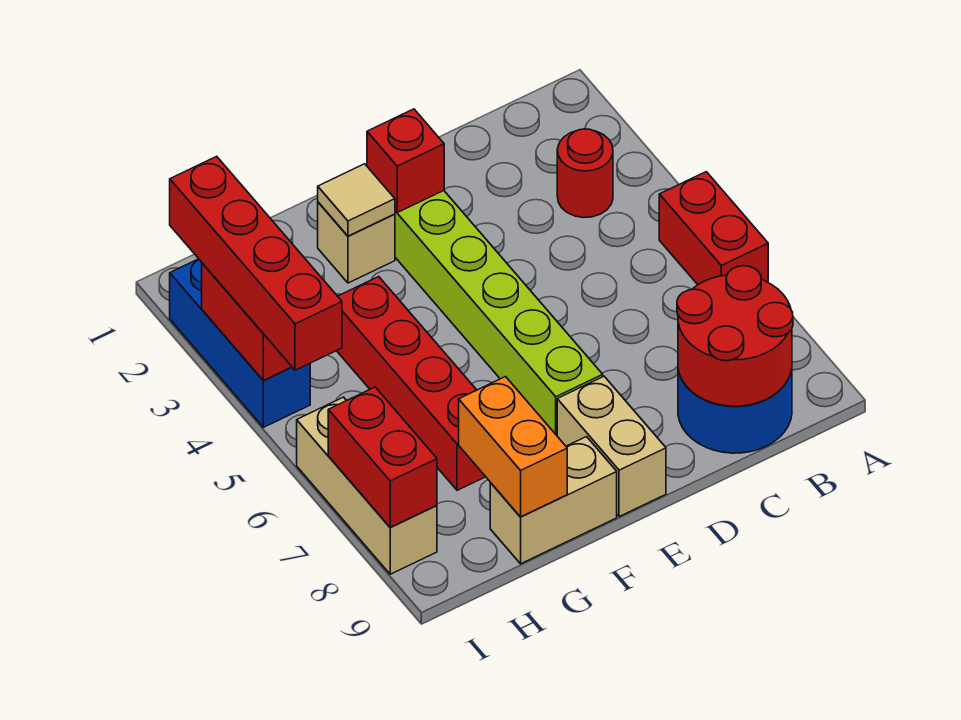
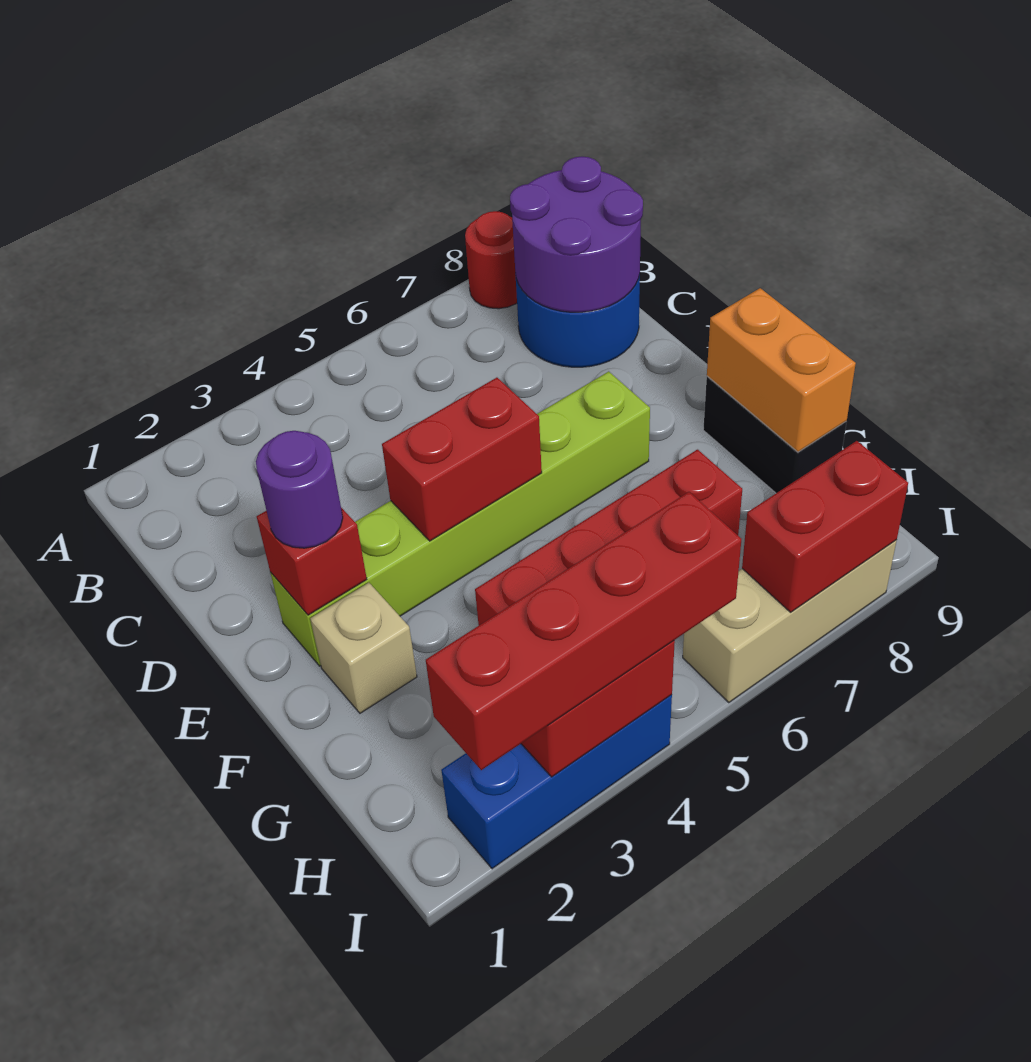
red 1x2 brick [659,172,768,285] -> red 1x2 brick moved to [382,378,542,541]
red 1x1 round brick [557,129,613,218] -> red 1x1 round brick moved to [465,211,517,309]
red 2x2 round brick [677,266,793,406] -> purple 2x2 round brick [510,157,643,312]
none -> purple 1x1 round brick [256,431,343,548]
tan 1x2 brick [557,376,666,517] -> none
tan 1x1 tile [318,164,395,236] -> none
tan 1x2 brick [490,437,617,564] -> black 1x2 brick [703,376,846,493]
orange 1x2 brick [459,377,567,517] -> orange 1x2 brick turned to [707,288,856,452]

